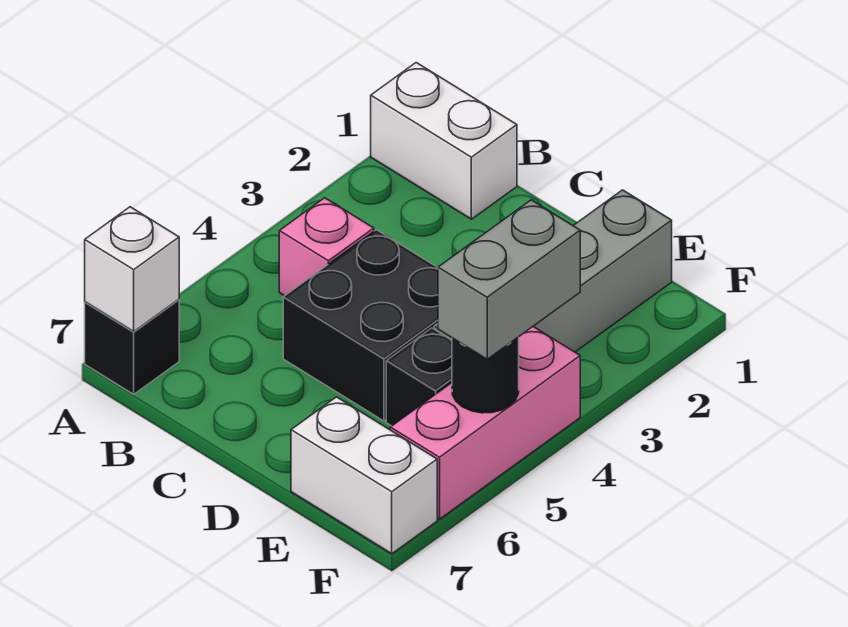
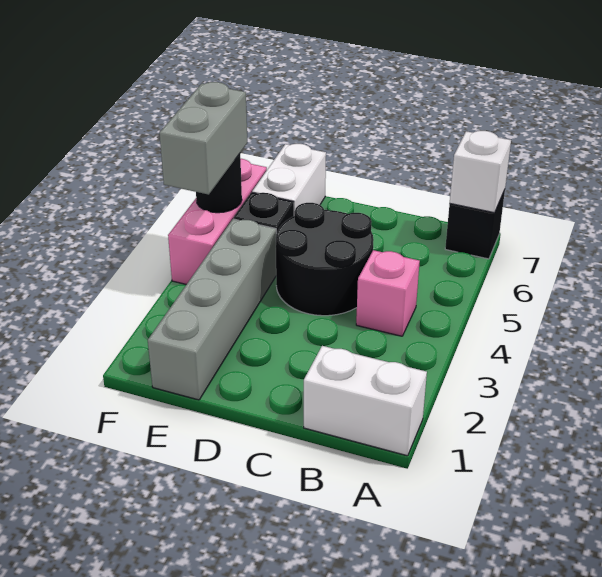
black 2x2 brick [283,230,438,421] -> black 2x2 round brick [276,203,374,316]
white 1x2 brick [291,397,437,554] -> white 1x2 brick turned to [252,144,326,216]

